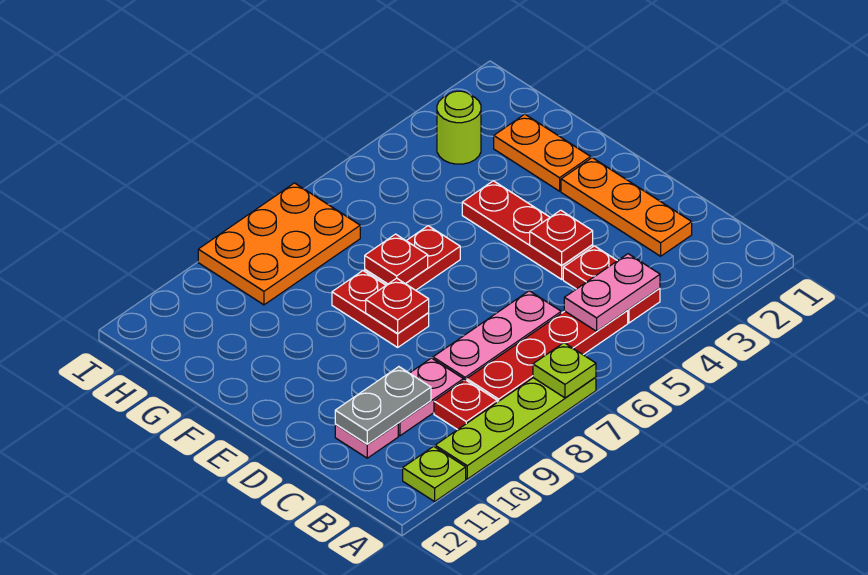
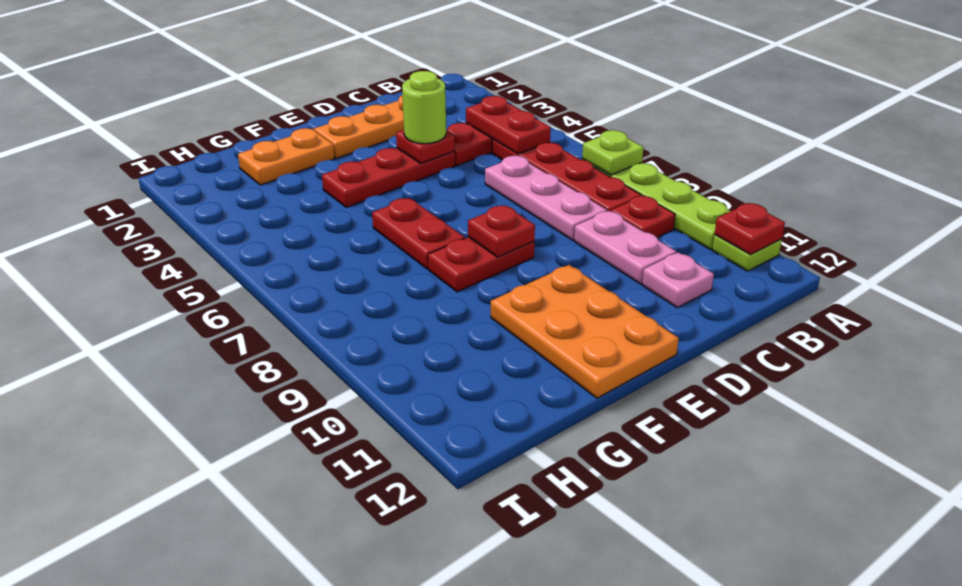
pink 1x2 plate [564,254,660,331] -> red 1x2 plate [466,96,551,154]
grey 1x2 plate [335,367,431,444] -> none
red 1x1 plate [365,234,428,284] -> red 1x1 plate moved to [715,203,785,254]
lime 1x1 round brick [437,91,481,164] -> lime 1x1 round brick moved to [402,71,446,144]
orange 2x3 plate [198,183,360,305] -> orange 2x3 plate moved to [491,265,679,398]

